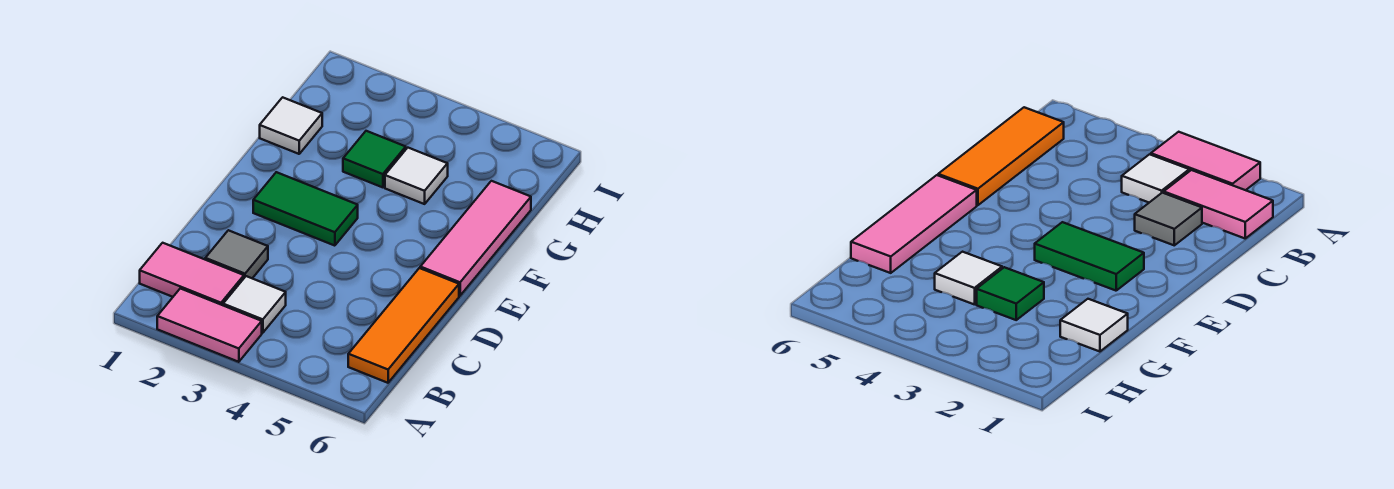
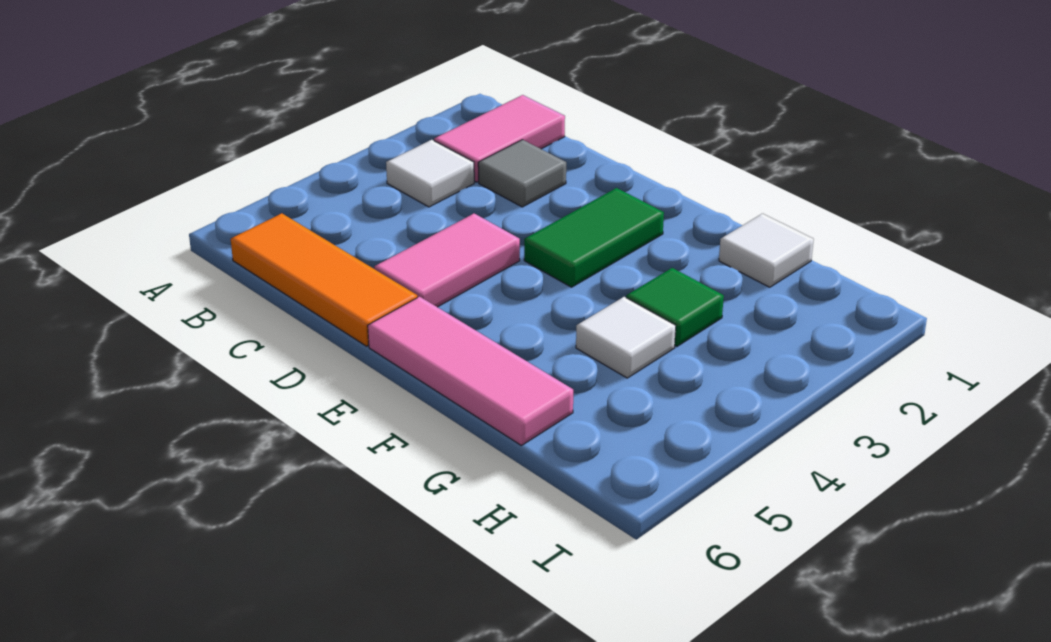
pink 1x2 tile [157,288,262,362] -> pink 1x2 tile moved to [374,214,520,307]

